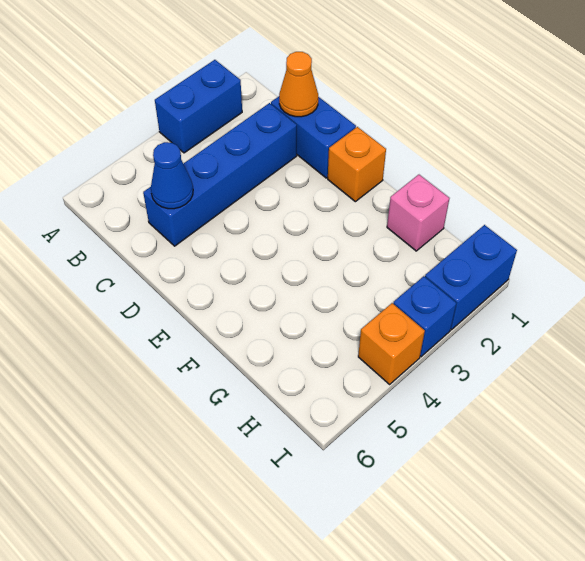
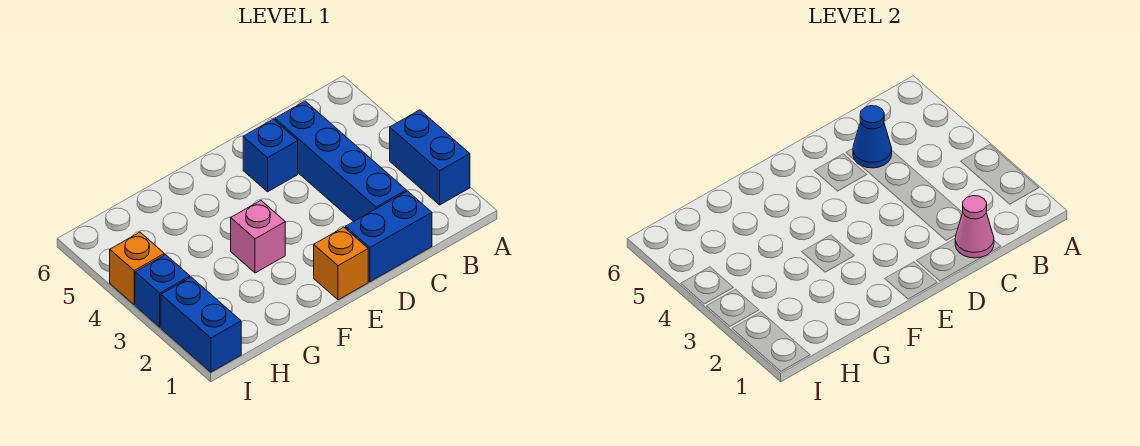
orange 1x1 cone [279,52,318,117] -> pink 1x1 cone [955,196,994,258]
none -> blue 1x1 brick [243,119,298,192]
pink 1x1 brick [387,175,450,251] -> pink 1x1 brick moved to [231,201,285,273]

